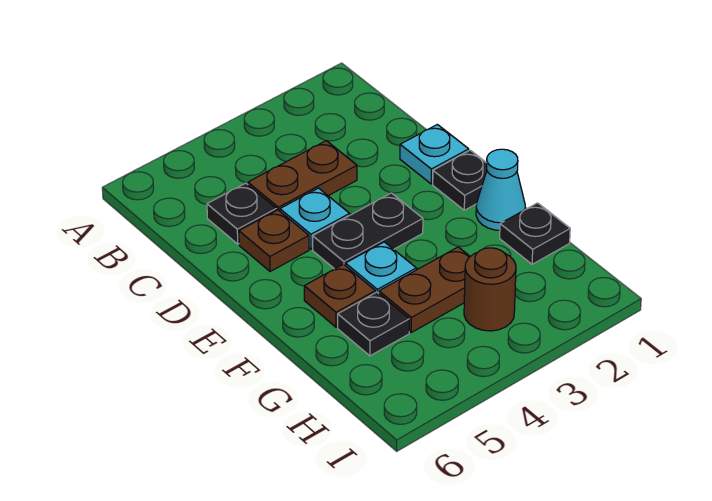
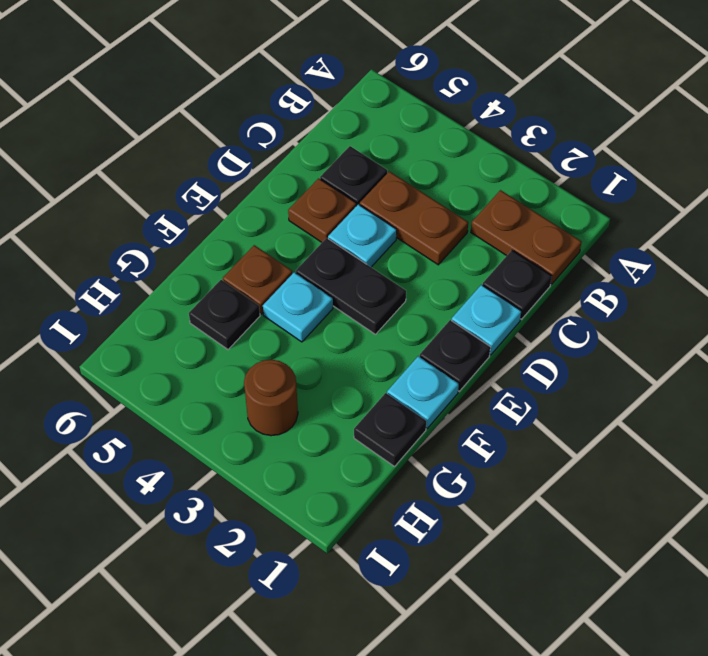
none -> black 1x1 plate [483,250,552,319]
cyan 1x1 cone [476,149,525,230] -> cyan 1x1 plate [387,356,459,428]
brown 1x2 plate [379,247,470,332] -> brown 1x2 plate moved to [471,190,582,284]

